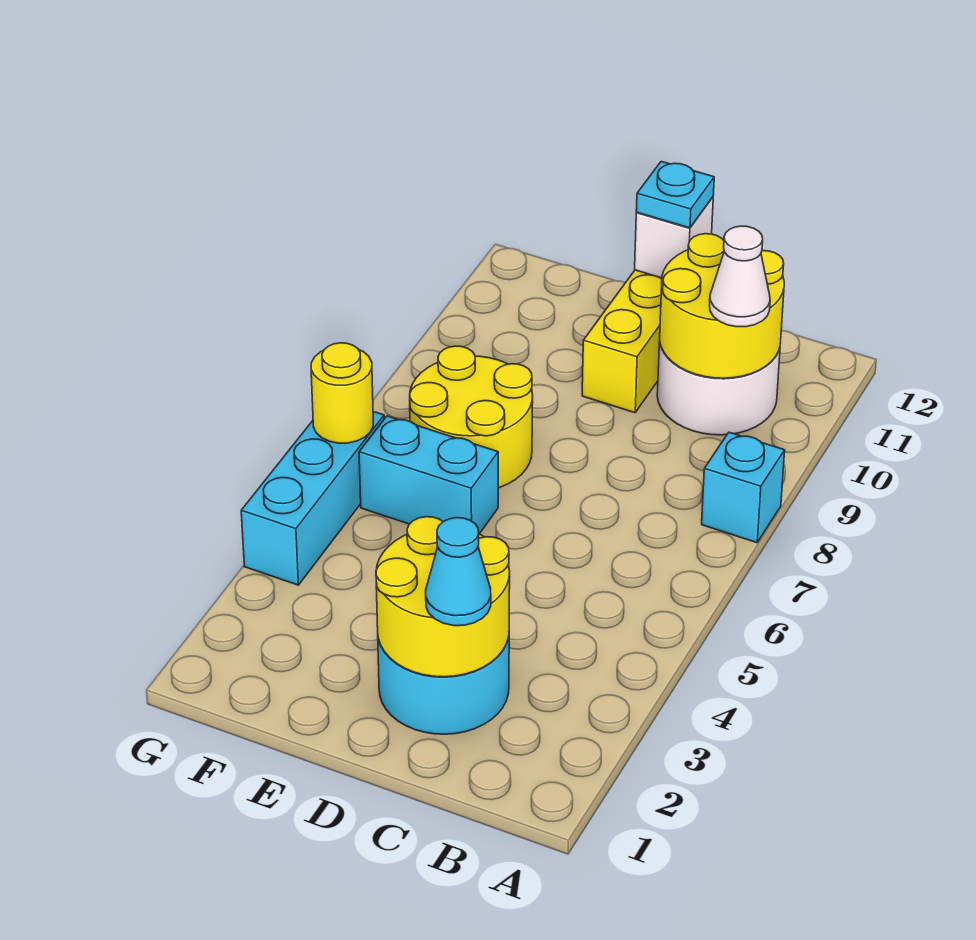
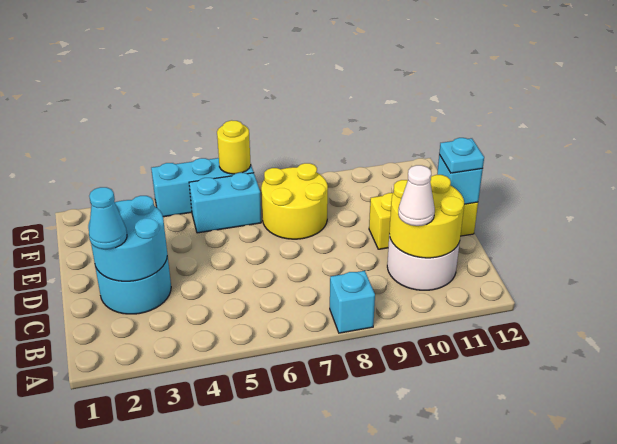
yellow 2x2 round brick [376,517,510,677] -> cyan 2x2 round brick [88,196,167,281]
white 1x1 brick [635,197,713,278] -> cyan 1x1 brick [437,155,483,204]
cyan 1x2 brick [359,416,498,534] -> cyan 1x2 brick turned to [189,173,261,233]

